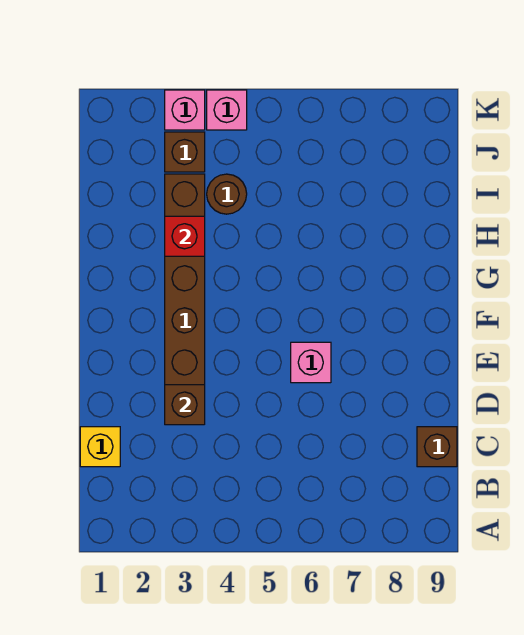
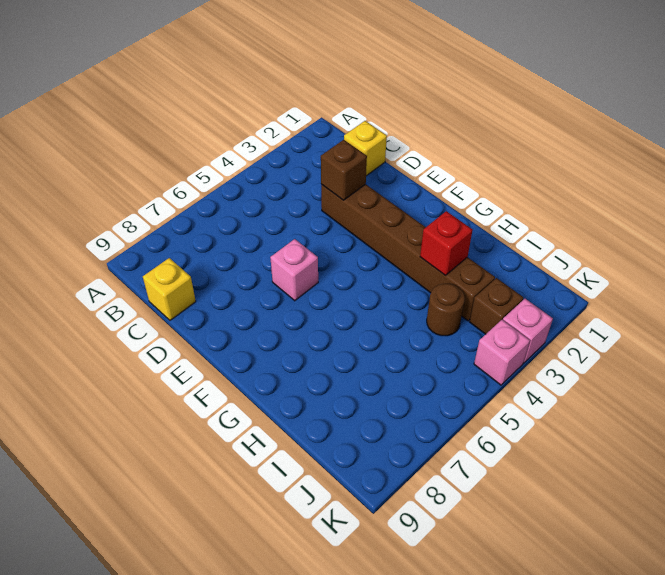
brown 1x1 brick [417,427,457,467] -> yellow 1x1 brick [143,258,196,320]

